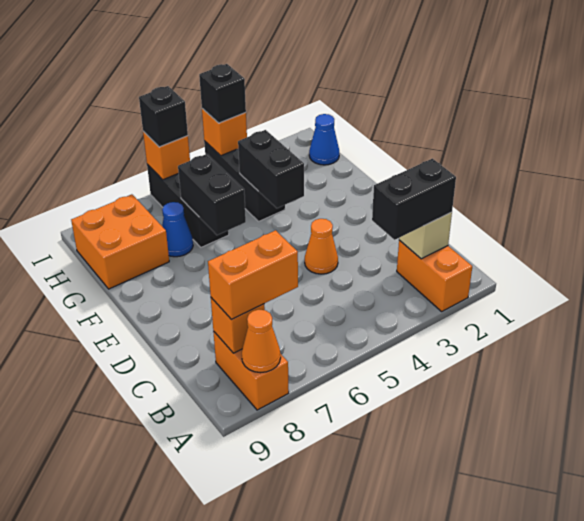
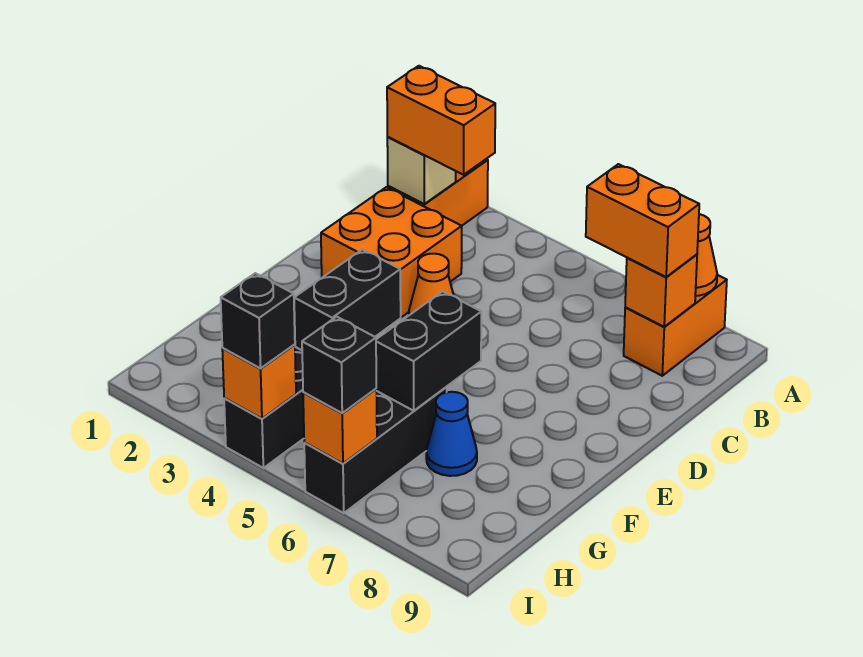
black 1x2 brick [372,159,456,240] -> orange 1x2 brick [387,66,495,175]
orange 2x2 brick [71,194,169,289] -> orange 2x2 brick moved to [321,187,462,317]
blue 1x1 cone [309,114,339,165] -> none

